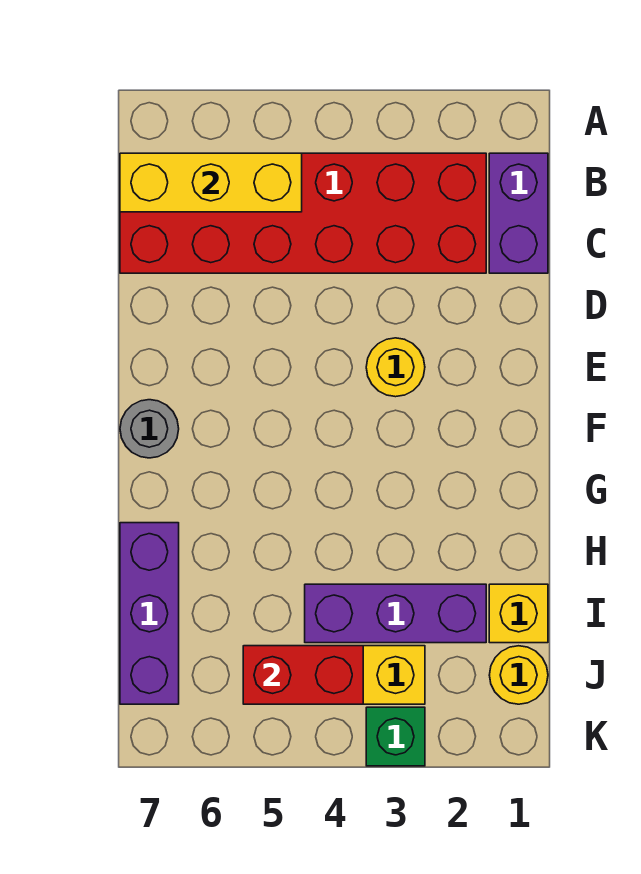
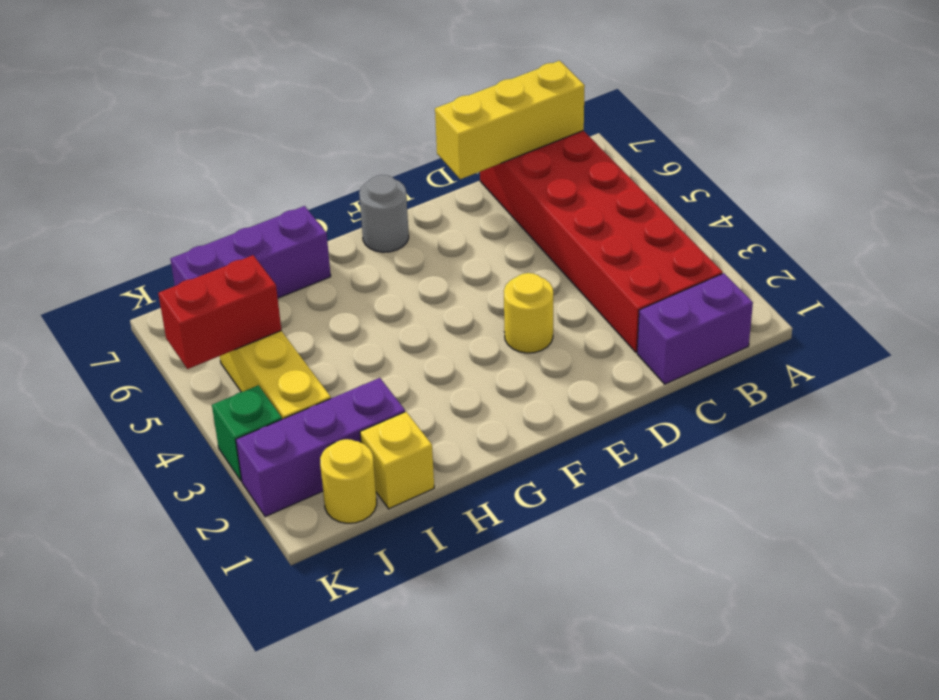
yellow 1x3 brick [120,153,302,212] -> yellow 1x3 brick turned to [435,61,585,179]
purple 1x3 brick [305,584,486,643] -> purple 1x3 brick turned to [236,378,405,517]
red 1x2 brick [243,646,363,704] -> red 1x2 brick turned to [158,255,281,369]

